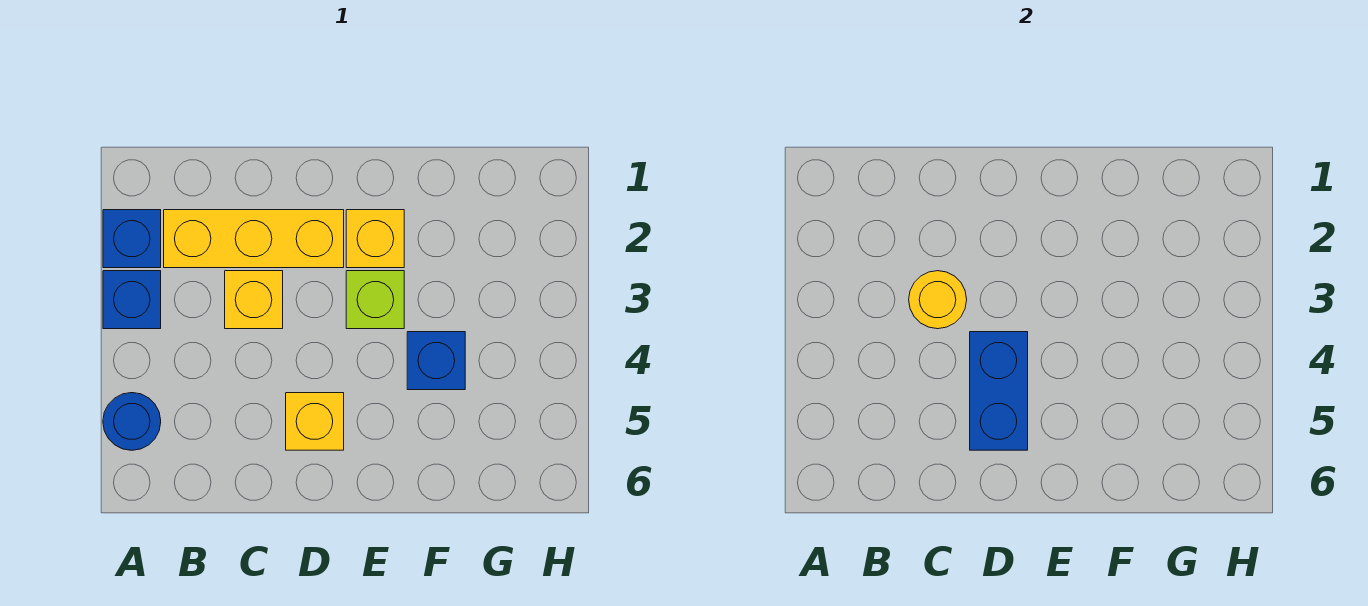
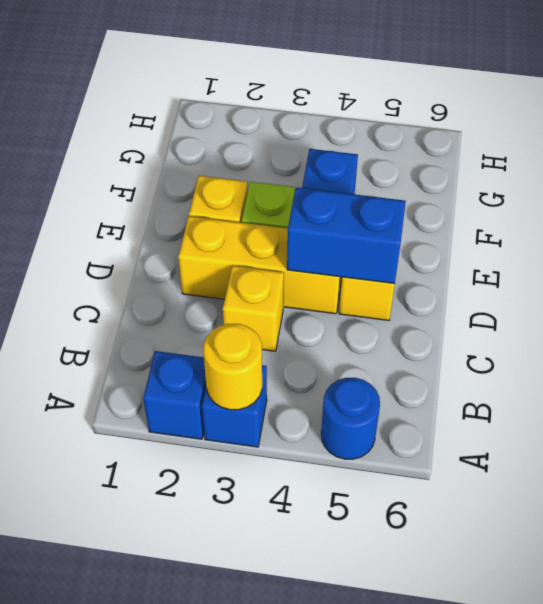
yellow 1x3 brick [164,210,344,268] -> yellow 1x3 brick turned to [178,216,342,314]
yellow 1x1 round brick [909,271,967,329] -> yellow 1x1 round brick moved to [203,324,262,410]

